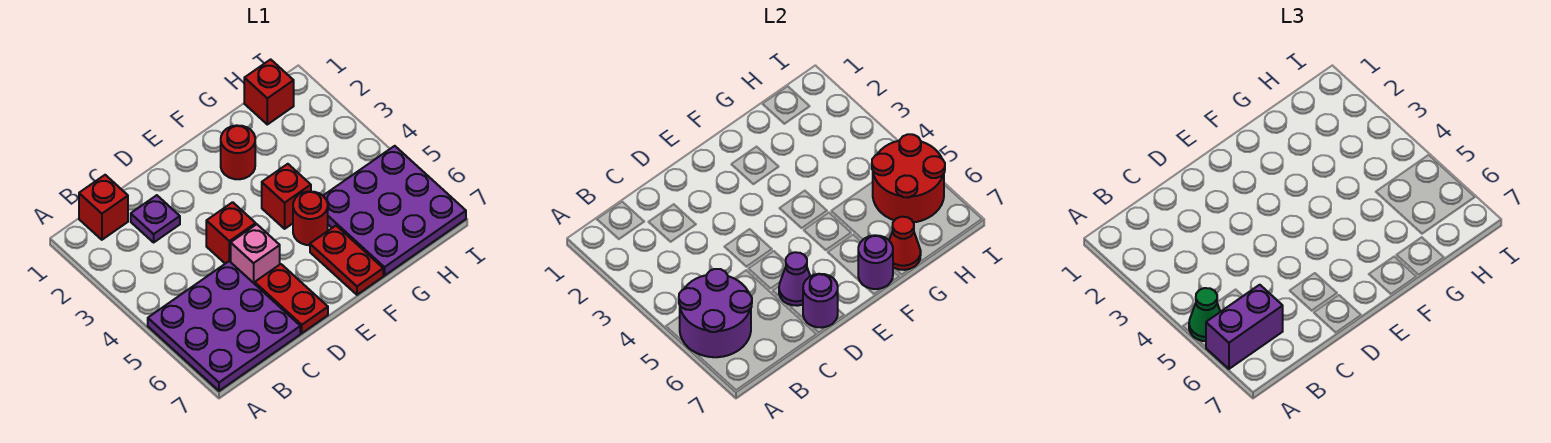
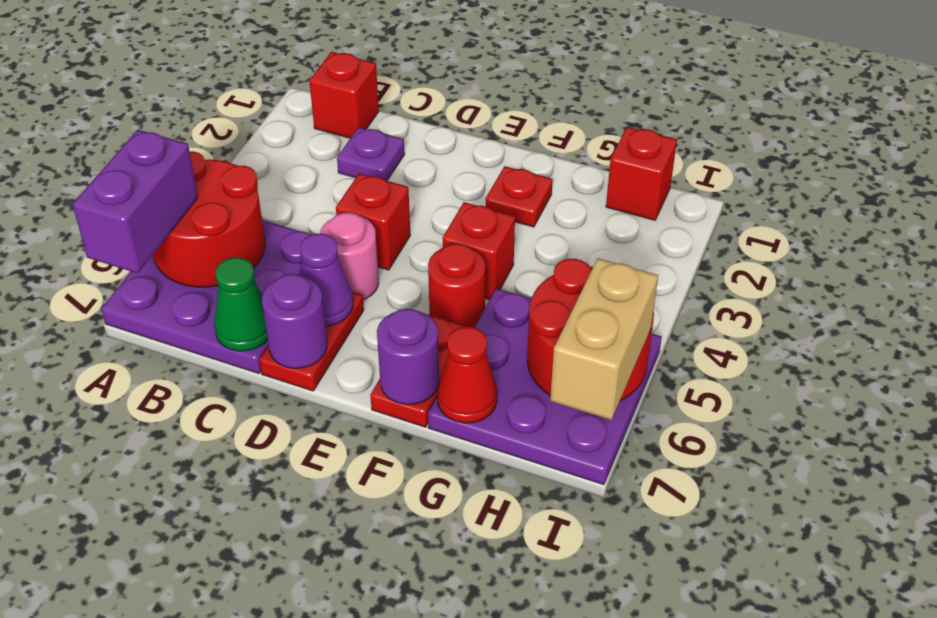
purple 2x2 round brick [679,269,752,357] -> red 2x2 round brick [153,151,265,287]
green 1x1 cone [1189,288,1220,341] -> green 1x1 cone moved to [214,257,268,351]
purple 1x2 brick [1206,285,1283,369] -> purple 1x2 brick turned to [72,130,198,273]
pink 1x1 brick [231,224,280,284] -> pink 1x1 round brick [320,213,379,300]
red 1x1 round brick [221,125,255,179] -> red 1x1 plate [486,166,553,227]
none -> tan 1x2 brick [550,258,658,420]

